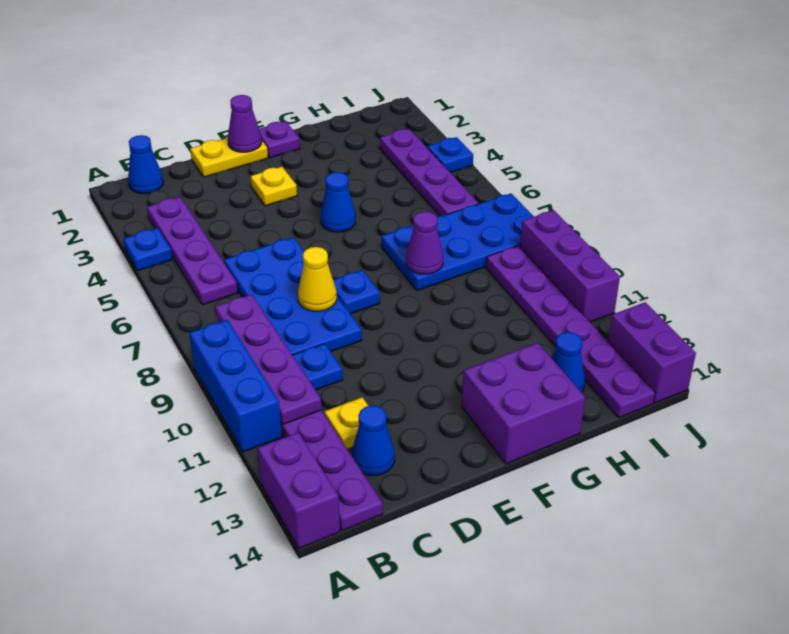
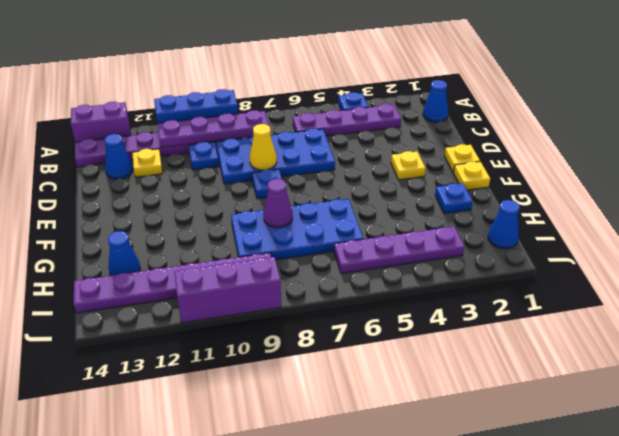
yellow 1x2 plate [190,138,268,177] -> yellow 1x1 plate [444,144,480,173]
purple 1x1 cone [228,95,262,152] -> none
purple 1x1 plate [259,121,300,158] -> yellow 1x1 plate [454,162,490,190]
blue 1x1 cone [320,172,356,232] -> blue 1x1 cone moved to [488,200,520,249]
purple 2x2 brick [462,343,585,464] -> none
blue 2x4 plate [381,194,534,291] -> blue 2x4 plate turned to [231,199,363,260]
blue 1x1 plate [427,137,473,173] -> blue 1x1 plate moved to [435,183,473,214]
purple 1x2 brick [608,302,696,403] -> none

